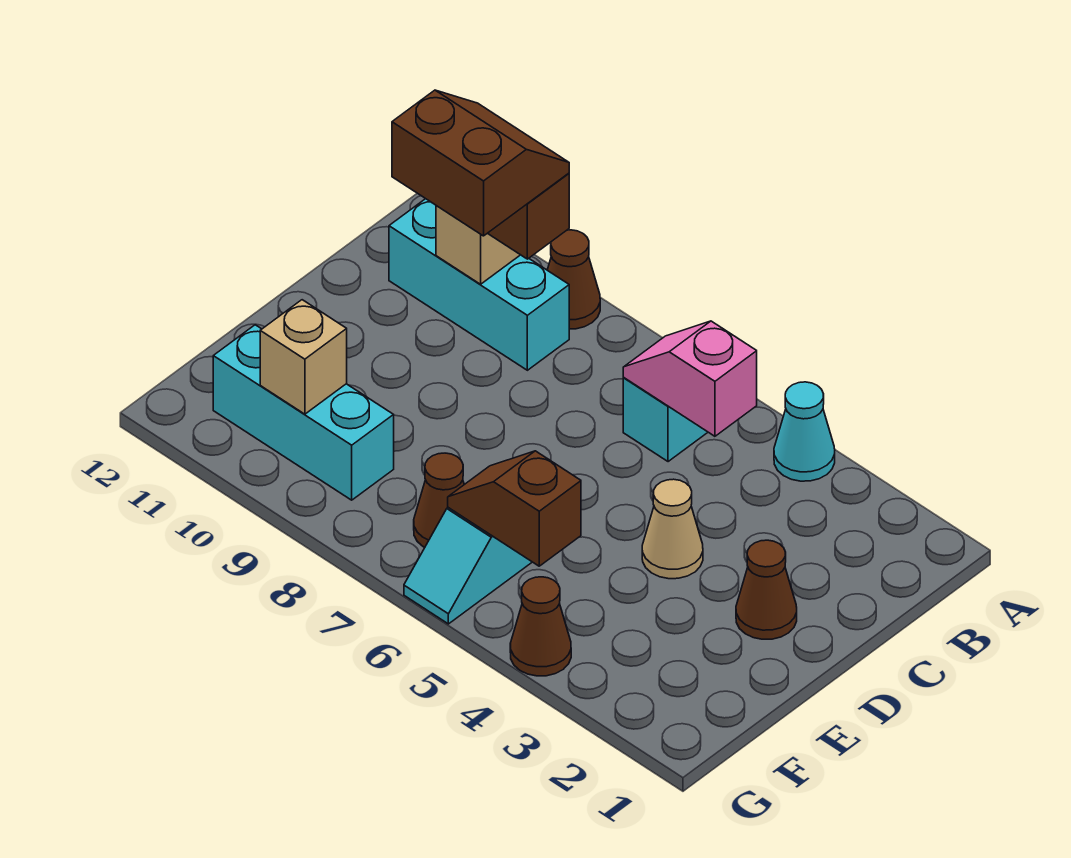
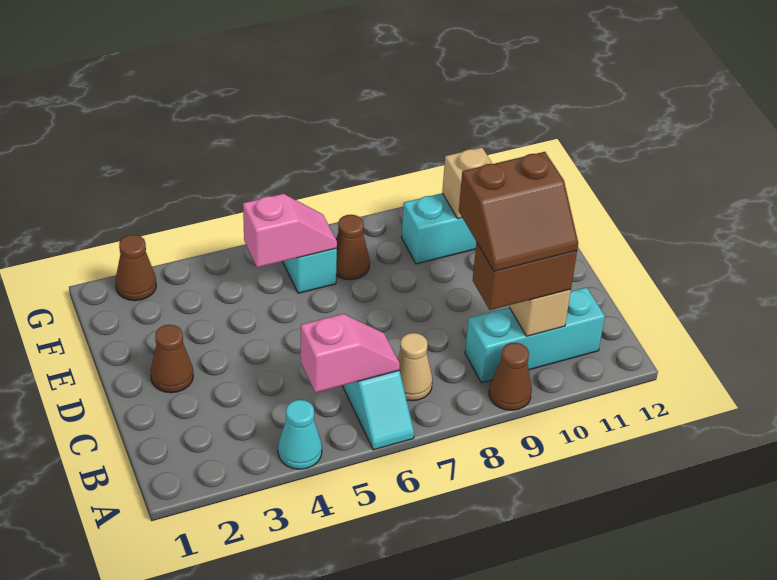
tan 1x1 cone [642,479,703,579] -> tan 1x1 cone moved to [397,333,433,401]
brown 1x2 slope [448,451,581,566] -> pink 1x2 slope [243,194,337,267]
brown 1x1 cone [510,577,571,676] -> brown 1x1 cone moved to [115,235,156,301]

